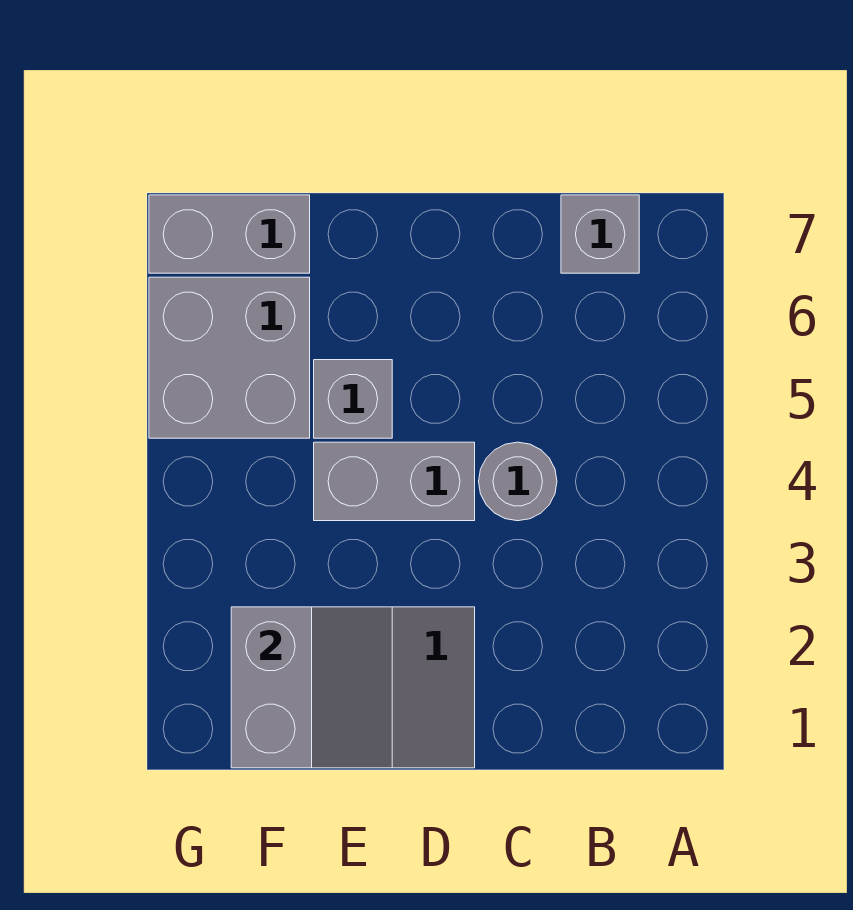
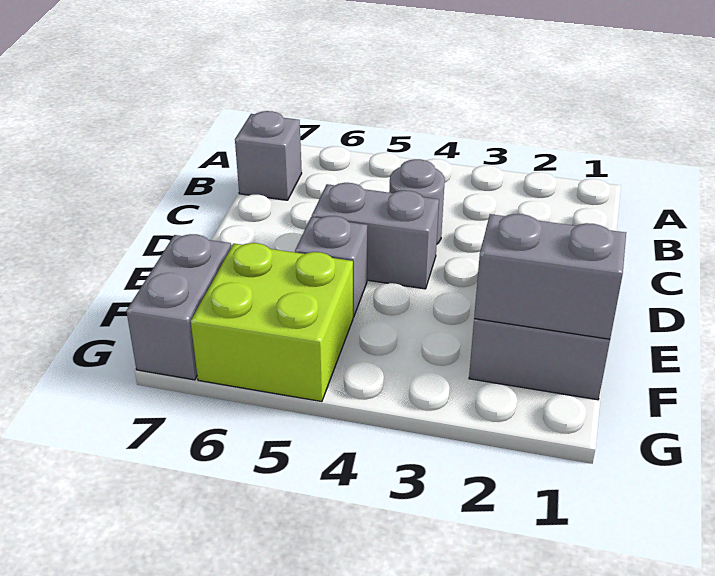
grey 1x2 brick [314,442,475,521] -> grey 1x2 brick turned to [312,183,439,289]
grey 2x2 brick [149,277,310,438] -> lime 2x2 brick [191,243,353,402]

